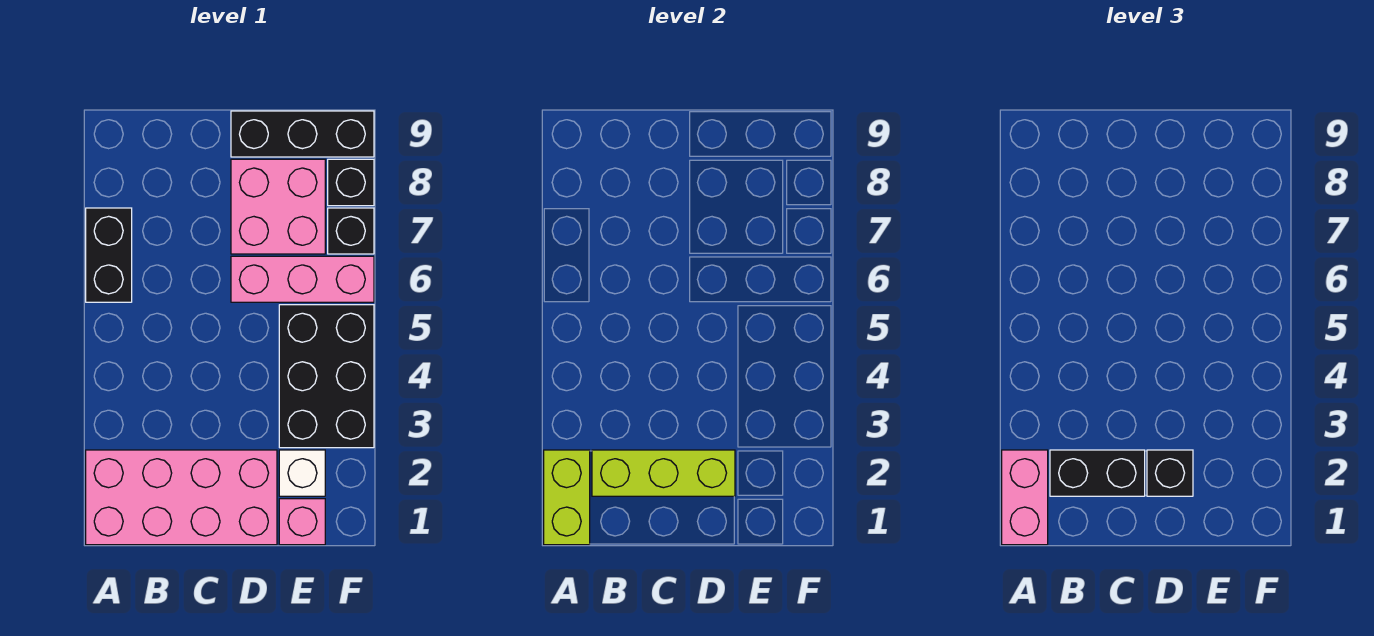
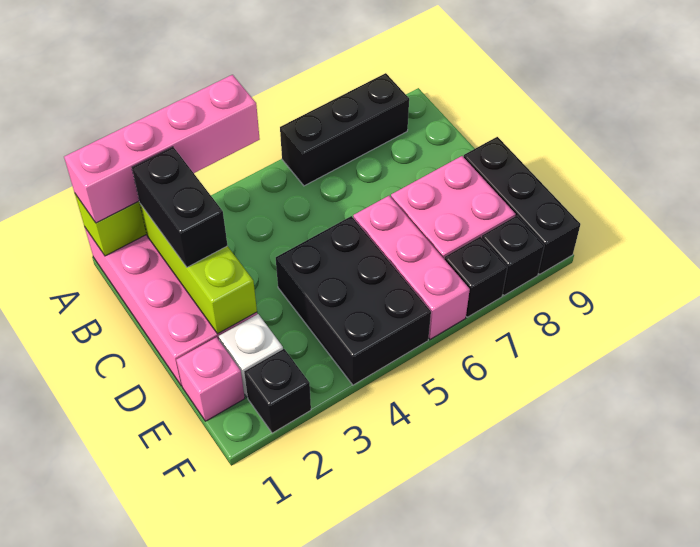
pink 1x2 brick [1002,450,1048,545] -> pink 1x4 brick [64,75,260,223]
black 1x2 brick [86,208,132,302] -> black 1x3 brick [280,73,409,186]
black 1x1 brick [1147,450,1193,496] -> black 1x1 brick moved to [244,349,311,433]
black 2x3 brick [279,305,374,448] -> black 2x3 brick turned to [276,216,431,385]

